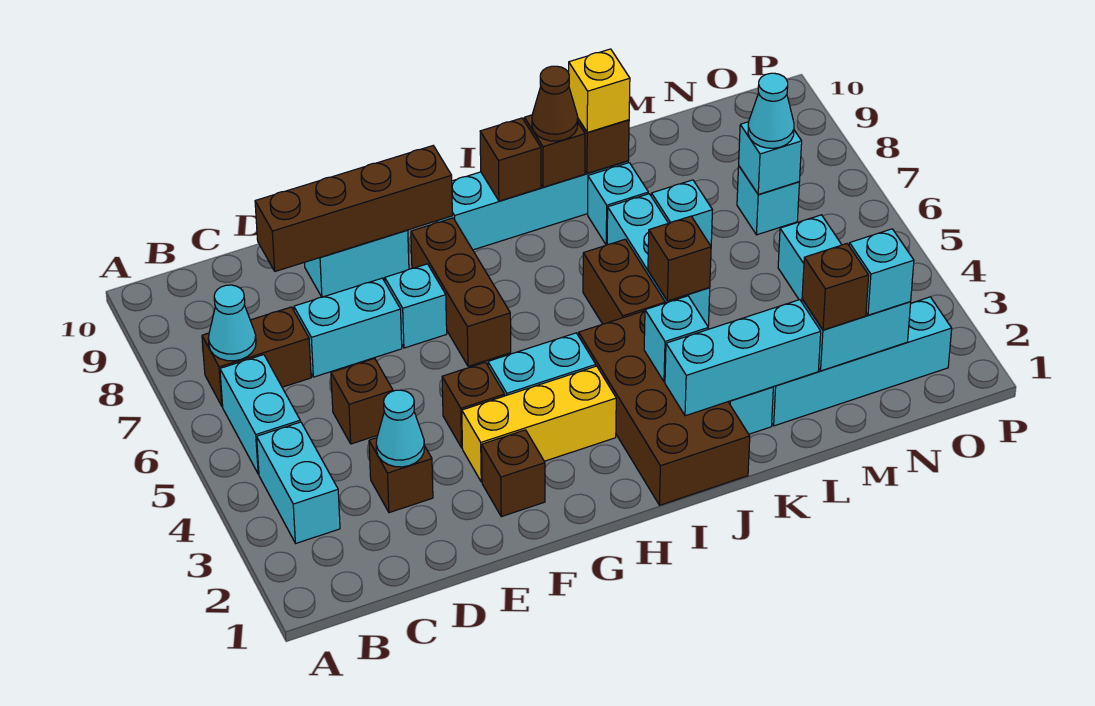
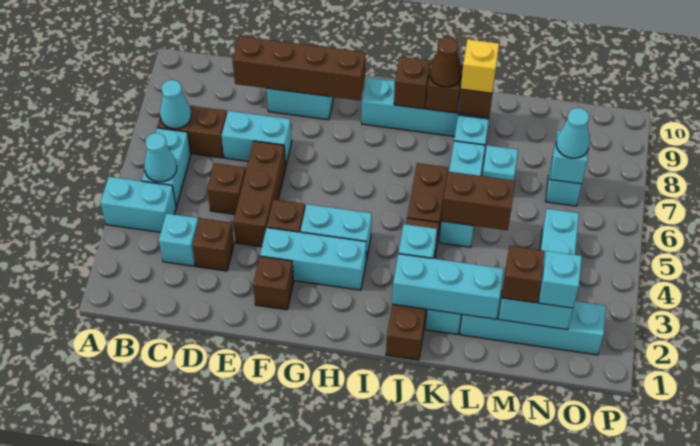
cyan 1x2 brick [257,422,340,543] -> cyan 1x2 brick turned to [100,177,176,232]
cyan 1x1 cone [376,390,424,467] -> cyan 1x1 cone moved to [144,133,177,182]
yellow 1x3 brick [462,366,616,482] -> cyan 1x3 brick [260,228,366,290]
cyan 1x1 brick [385,264,447,348] -> cyan 1x1 brick moved to [159,213,198,266]
brown 1x3 brick [411,218,511,366] -> brown 1x3 brick moved to [233,141,286,247]
brown 2x4 brick [579,311,750,505] -> brown 1x4 brick [386,218,439,360]
brown 1x1 brick [648,216,711,301] -> brown 1x2 brick [441,172,515,230]

